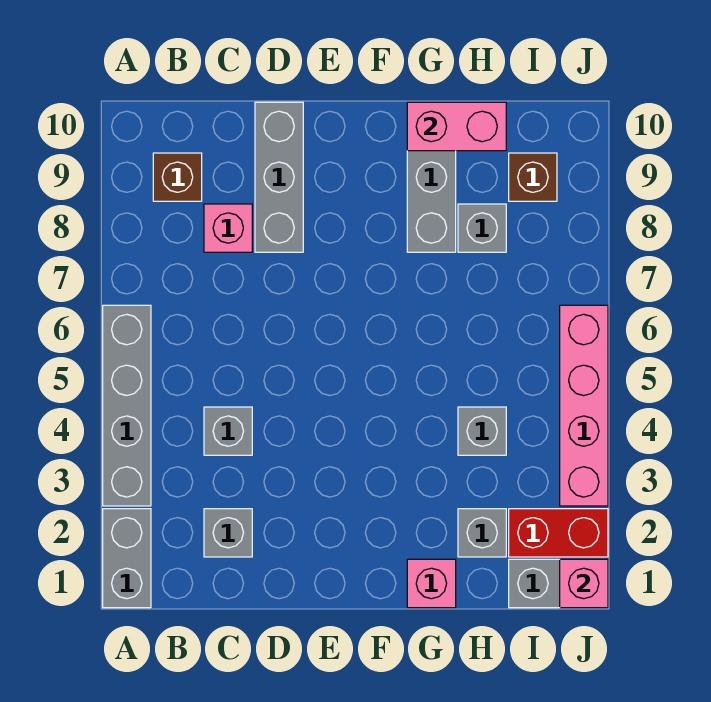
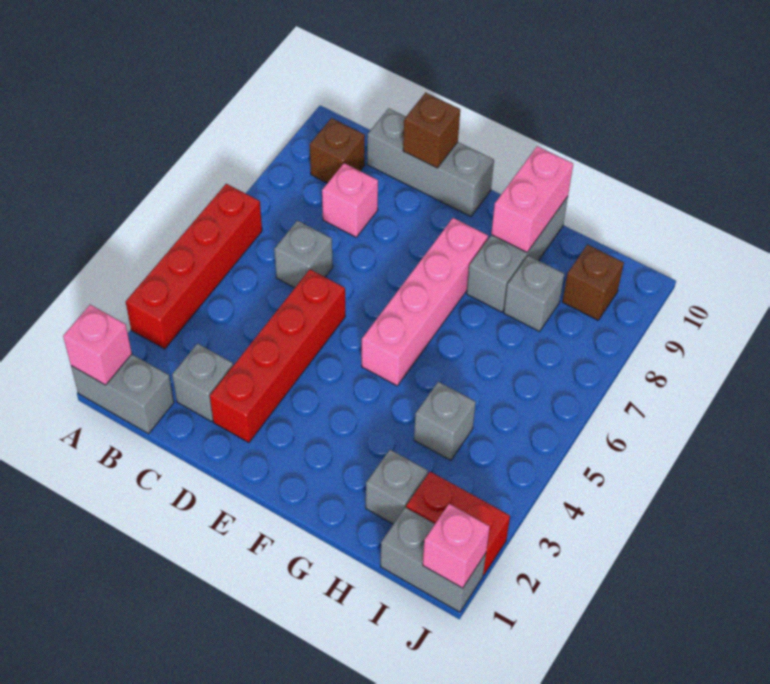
grey 1x2 brick [103,509,151,608] -> grey 1x2 brick turned to [71,354,174,434]
grey 1x4 brick [103,305,151,506] -> red 1x4 brick [126,184,262,349]
grey 1x1 brick [204,407,252,455] -> grey 1x1 brick moved to [274,221,333,288]
none -> red 1x4 brick [210,270,345,443]
grey 1x3 brick [255,102,303,252] -> grey 1x3 brick turned to [367,108,494,216]
none -> brown 1x1 brick [403,93,460,168]
pink 1x1 brick [407,559,456,608] -> pink 1x1 brick moved to [63,305,132,385]
pink 1x2 brick [407,102,506,151] -> pink 1x2 brick turned to [491,146,573,252]
pink 1x4 brick [560,305,608,506] -> pink 1x4 brick moved to [362,218,488,386]

